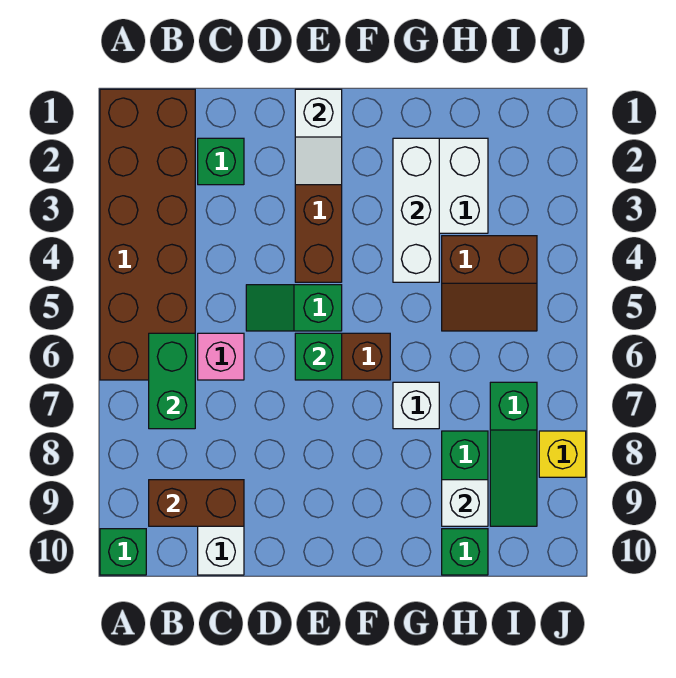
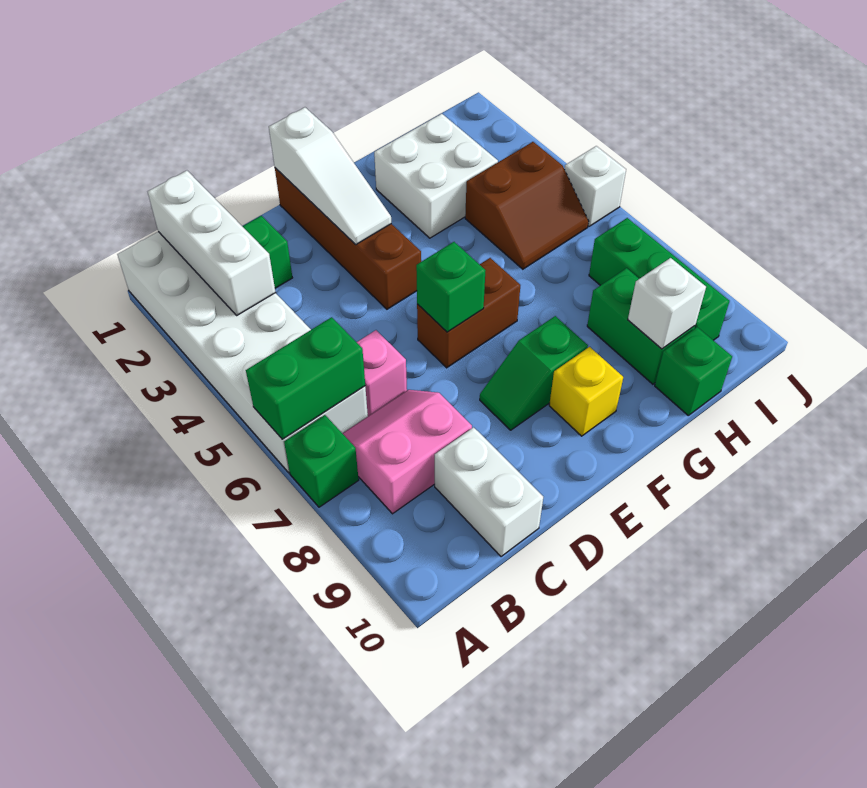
brown 2x6 brick [100,89,195,380] -> white 2x6 brick [117,232,368,473]
green 1x1 brick [100,529,146,575] -> green 1x1 brick moved to [284,415,359,507]
green 1x2 brick [149,333,195,429] -> green 1x2 brick turned to [246,317,365,439]
none -> pink 2x2 slope [342,390,472,514]
brown 1x2 brick [149,480,244,526] -> none
green 1x2 slope [246,285,342,331] -> green 1x2 slope moved to [480,316,588,430]
white 1x2 slope [295,89,342,185] -> white 1x3 slope [269,107,391,245]
white 1x3 brick [393,138,439,282] -> white 1x3 brick moved to [148,171,276,315]
white 1x1 brick [393,382,439,429] -> white 1x1 brick moved to [565,146,626,226]
green 1x3 slope [490,382,537,526] -> green 1x3 brick [589,218,729,340]
yellow 1x1 brick [539,431,586,477] -> yellow 1x1 brick moved to [549,347,623,436]

